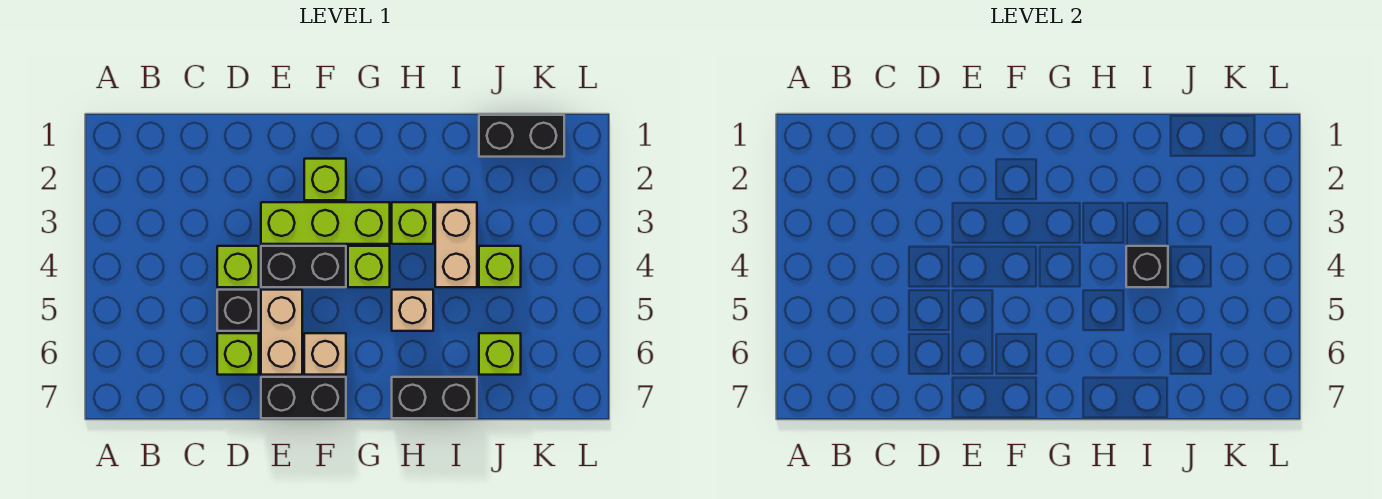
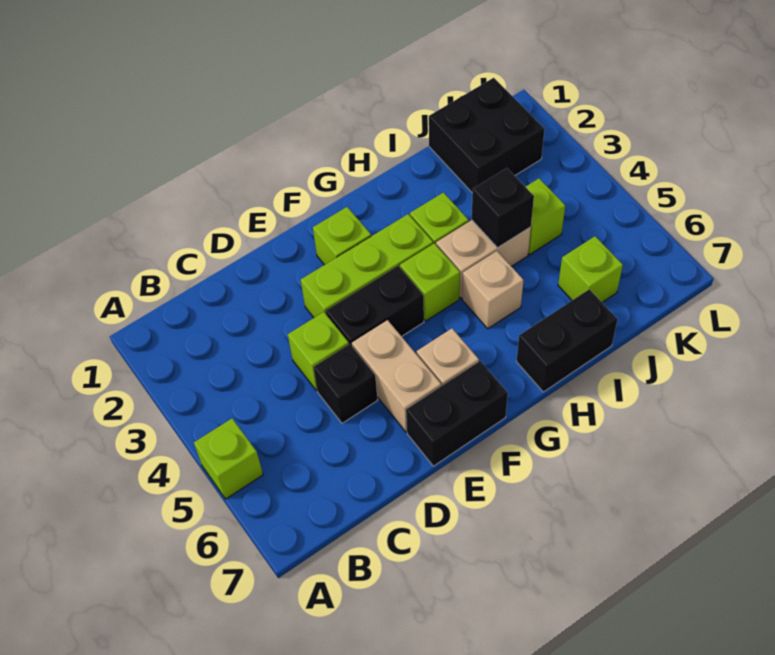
lime 1x1 brick [217,333,259,375] -> lime 1x1 brick moved to [194,418,263,499]
tan 1x2 brick [435,202,477,287] -> tan 1x2 brick turned to [436,220,531,298]
black 1x2 brick [479,115,564,157] -> black 2x2 brick [429,78,545,193]

